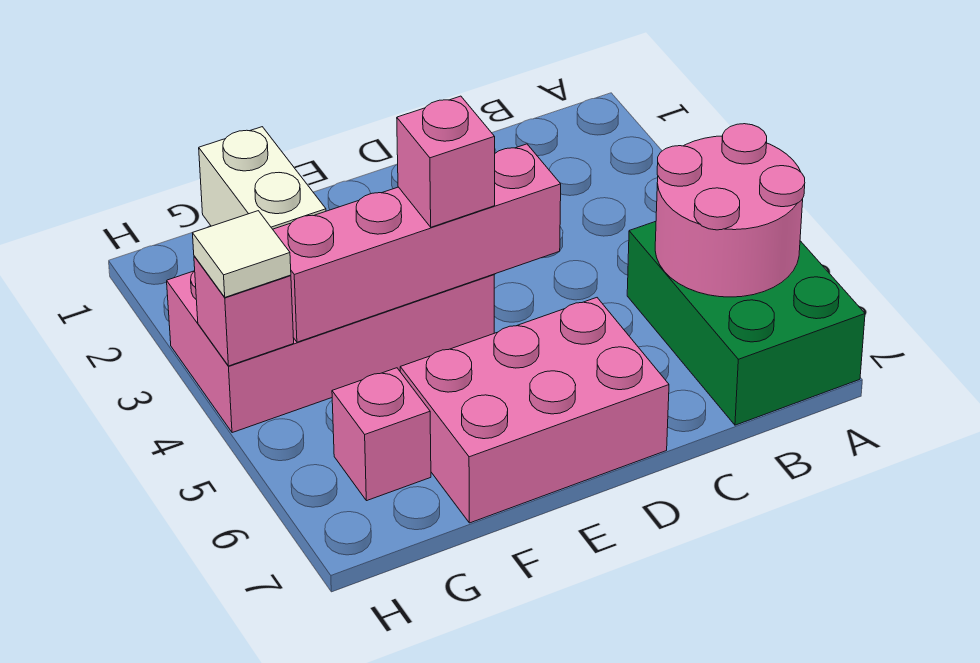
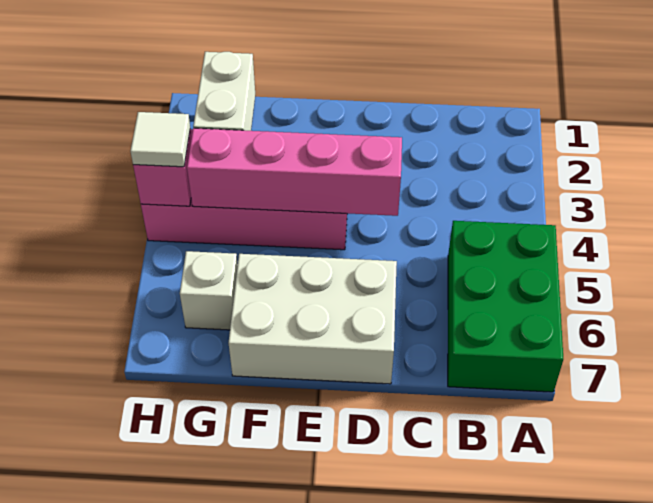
pink 2x2 round brick [655,124,805,297] -> none
pink 2x3 brick [400,298,669,523] -> white 2x3 brick [228,254,397,384]
pink 1x1 brick [397,96,495,227] -> none
pink 1x1 brick [332,368,431,501] -> white 1x1 brick [180,251,238,330]

